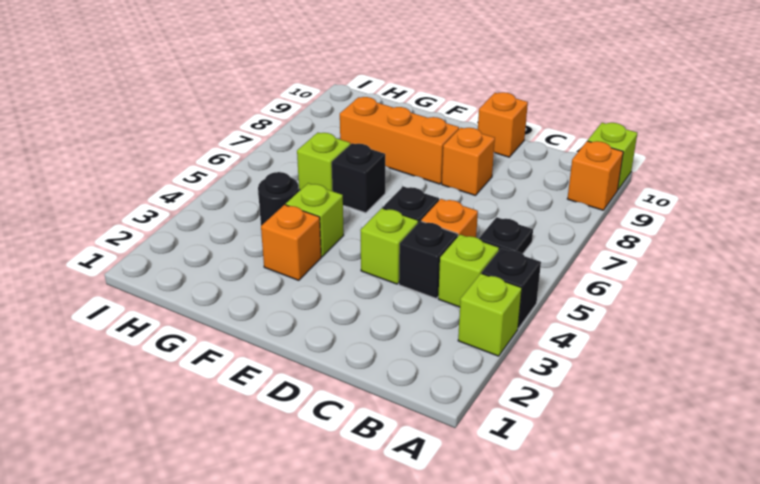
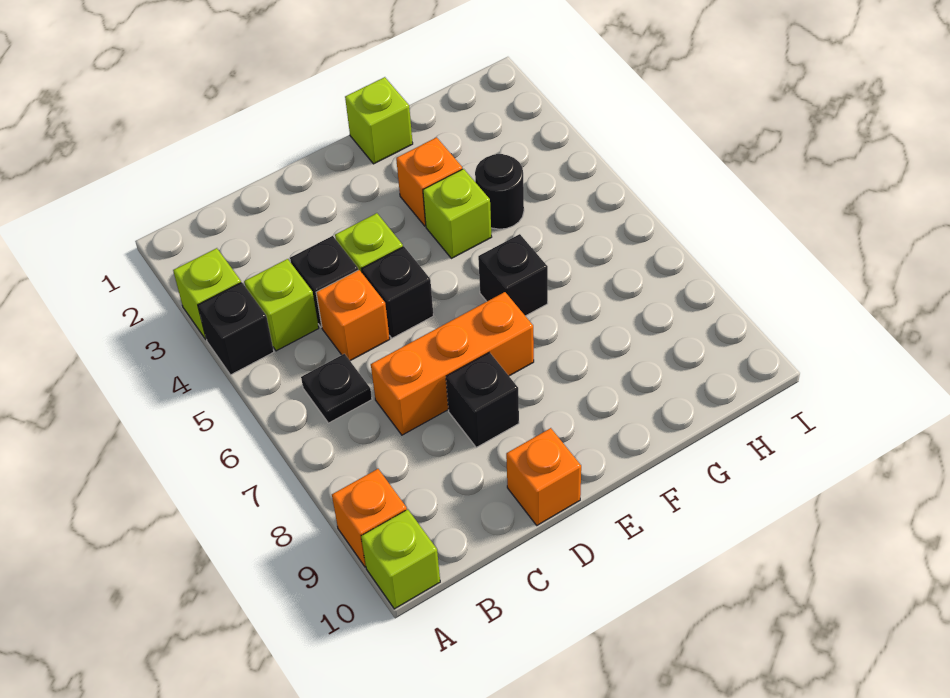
orange 1x1 brick [442,128,495,196] -> black 1x1 brick [446,352,519,447]
orange 1x3 brick [340,97,459,184] -> orange 1x3 brick moved to [371,292,534,435]
lime 1x1 brick [297,133,350,191] -> lime 1x1 brick moved to [345,77,413,164]

